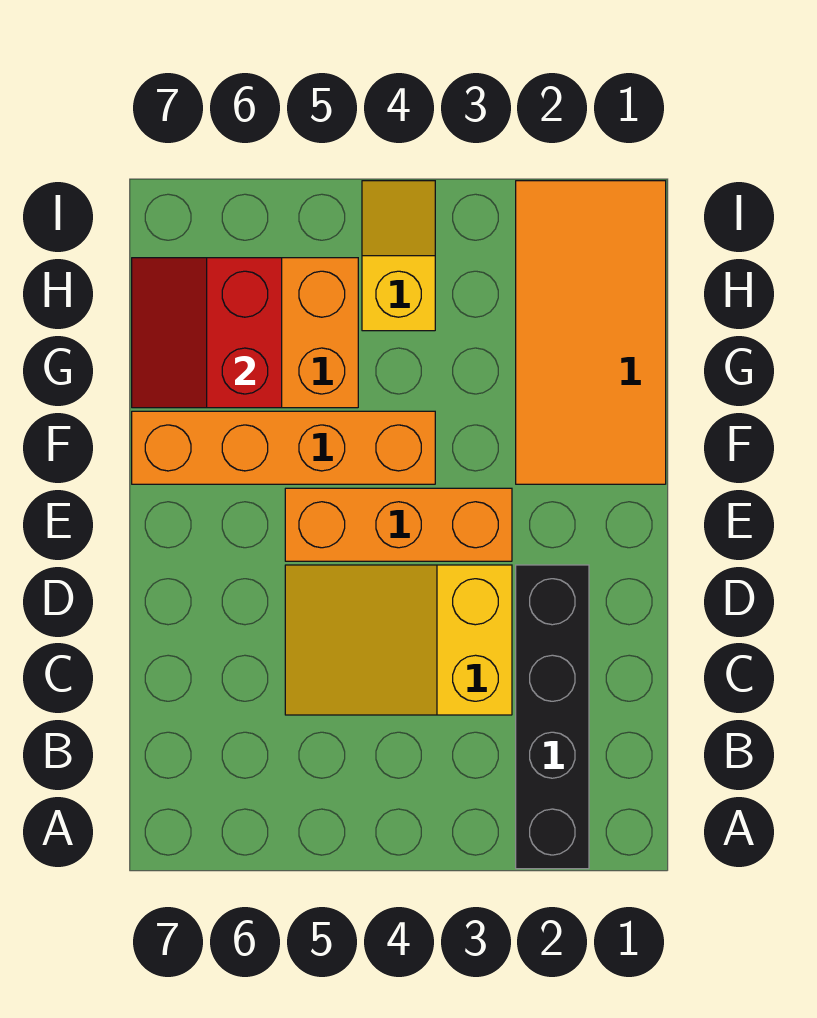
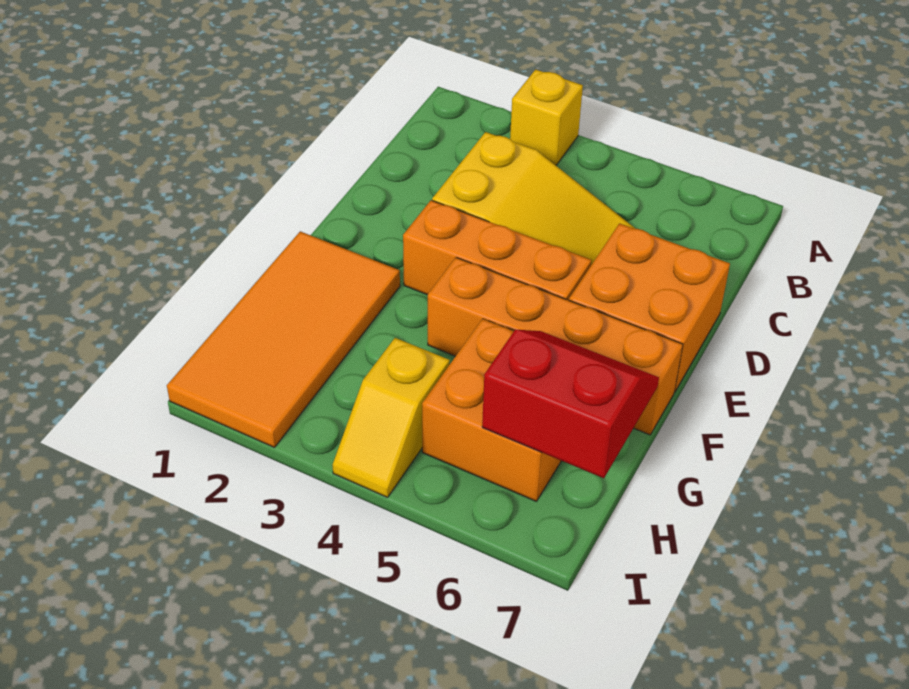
black 1x4 brick [516,565,589,869] -> none
none -> yellow 1x1 brick [510,69,583,165]
none -> orange 2x2 brick [569,223,730,392]
red 2x2 slope [132,258,282,408] -> red 2x2 slope turned to [482,330,659,478]

